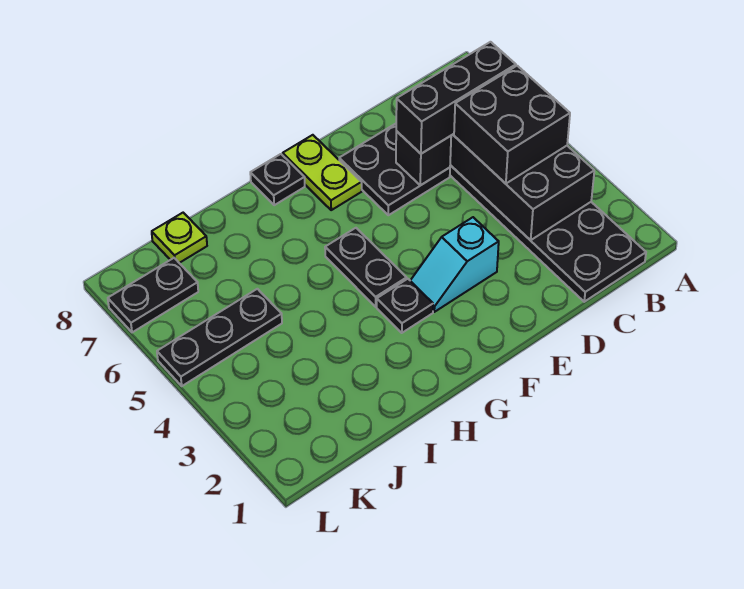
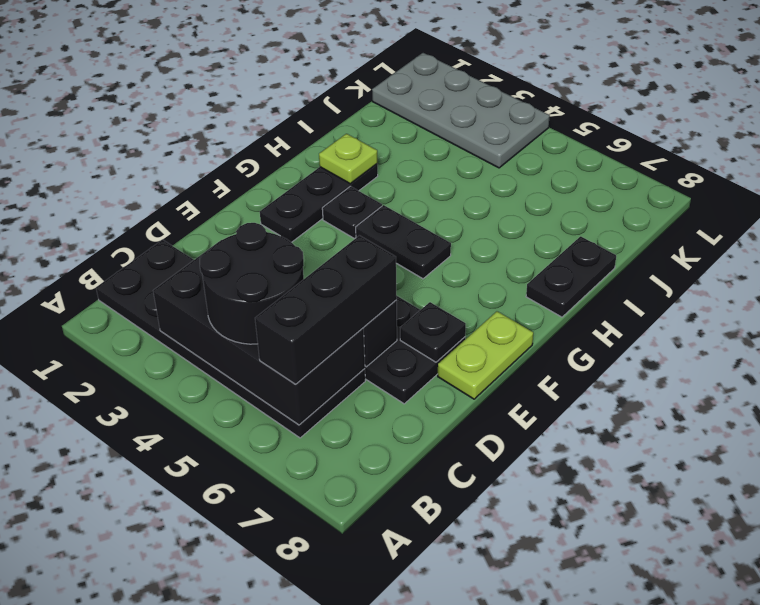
black 2x2 brick [454,66,570,183] -> black 2x2 round brick [200,223,304,344]
cyan 1x2 slope [410,217,499,312] -> none
lime 1x2 plate [283,135,362,210] -> lime 1x2 plate turned to [438,311,533,399]
black 1x1 plate [250,154,305,205] -> black 1x1 plate moved to [400,302,466,362]
black 1x3 plate [157,289,282,386] -> black 1x3 plate moved to [260,164,378,242]
lime 1x1 plate [152,213,207,263] -> lime 1x1 plate moved to [319,134,378,184]
none -> grey 2x4 plate [372,53,550,168]
black 1x2 plate [108,258,198,332] -> black 1x2 plate moved to [526,236,616,317]

